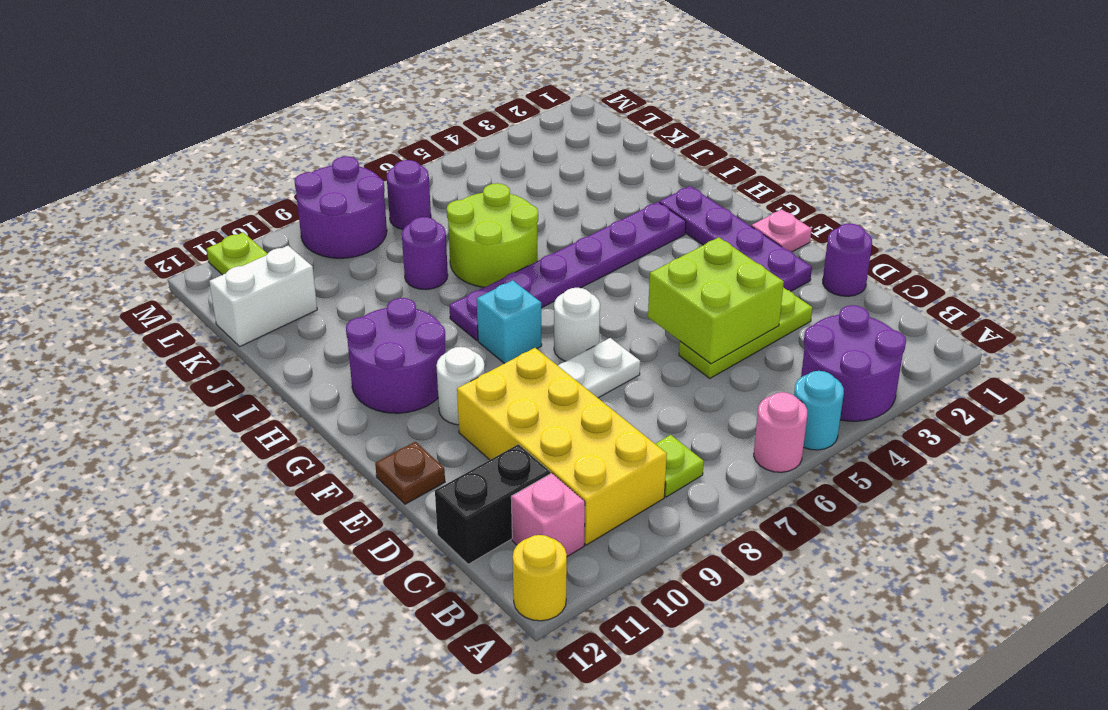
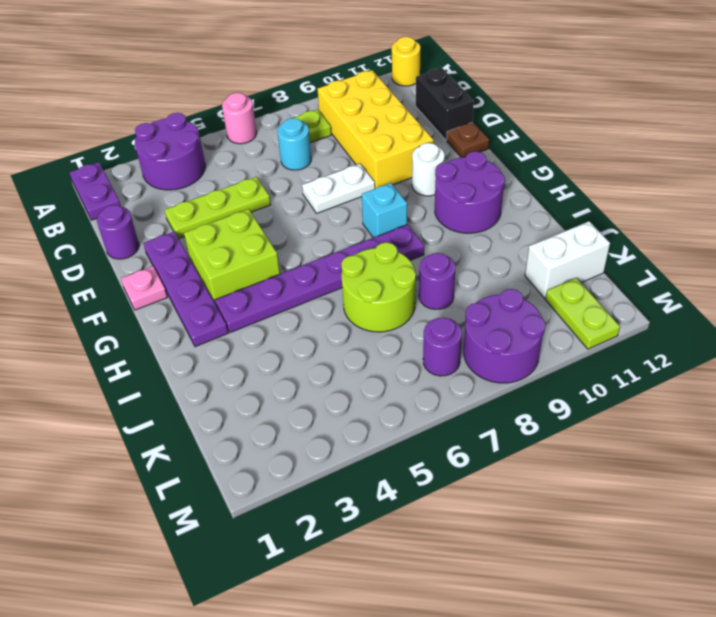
none -> purple 1x2 plate [69,162,121,220]
cyan 1x1 round brick [794,371,844,450] -> cyan 1x1 round brick moved to [277,118,311,170]
pink 1x1 brick [511,473,585,557] -> none
black 1x2 brick [435,444,550,564] -> black 1x2 brick turned to [416,68,474,140]
lime 2x2 brick [648,237,784,364] -> lime 2x2 brick moved to [184,209,280,304]
white 1x1 round brick [554,288,600,362] -> none

